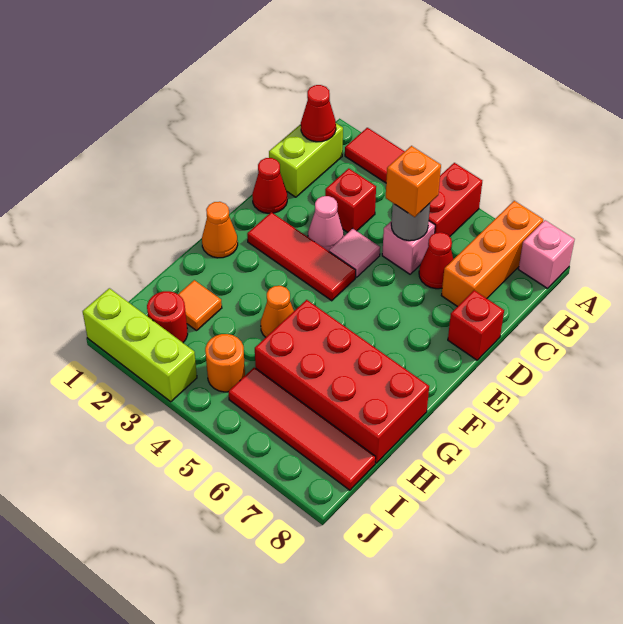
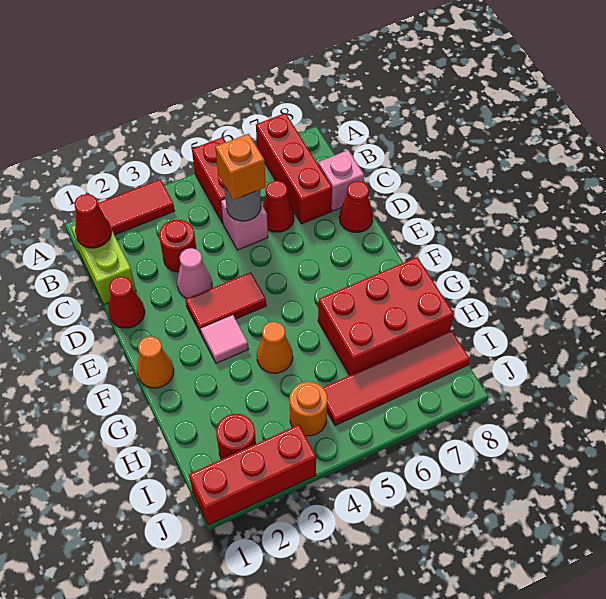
orange 1x3 brick [441,201,543,307] -> red 1x3 brick [256,113,332,224]
pink 1x1 brick [518,220,575,288] -> pink 1x1 brick moved to [318,150,364,211]
red 1x1 brick [325,168,376,232] -> red 1x1 round brick [159,220,196,272]
pink 1x1 tile [329,228,380,277] -> pink 1x1 tile moved to [200,315,248,363]
red 1x1 brick [448,290,504,360] -> red 1x1 cone [339,181,373,232]
red 1x3 tile [247,212,356,301] -> red 1x2 tile [185,272,266,333]
red 2x4 brick [255,300,429,463] -> red 2x3 brick [318,257,454,375]
orange 1x1 tile [178,280,222,331] -> none
lime 1x3 brick [83,288,197,402] -> red 1x3 brick [189,425,316,525]

